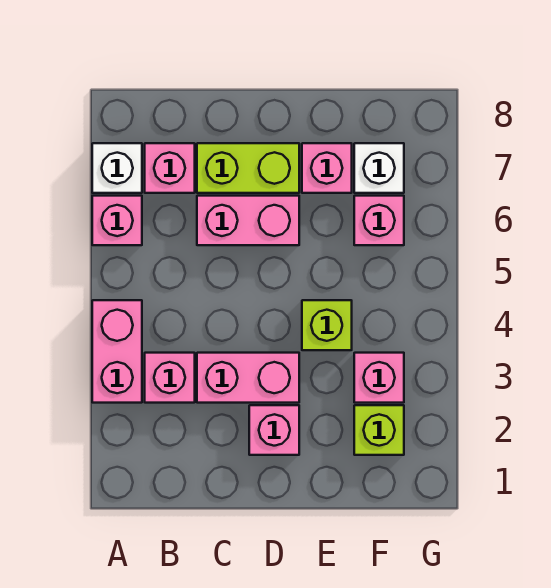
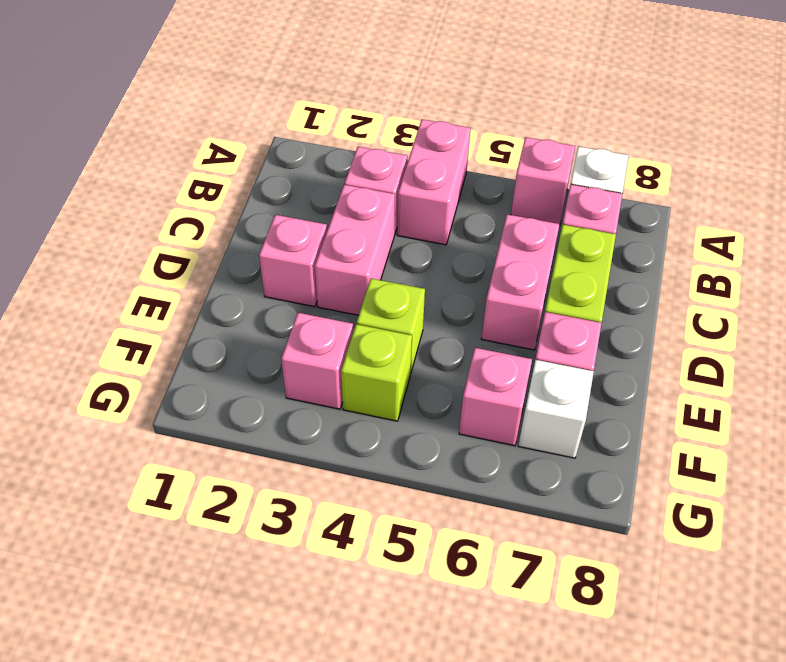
pink 1x2 brick [92,300,142,403] -> pink 1x2 brick turned to [397,119,470,245]
lime 1x1 brick [354,405,404,455] -> lime 1x1 brick moved to [341,324,412,421]

